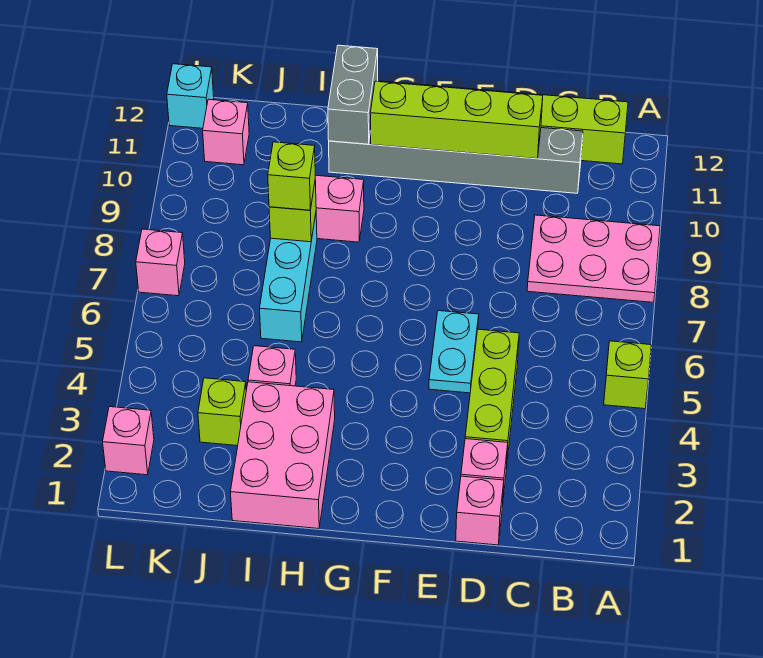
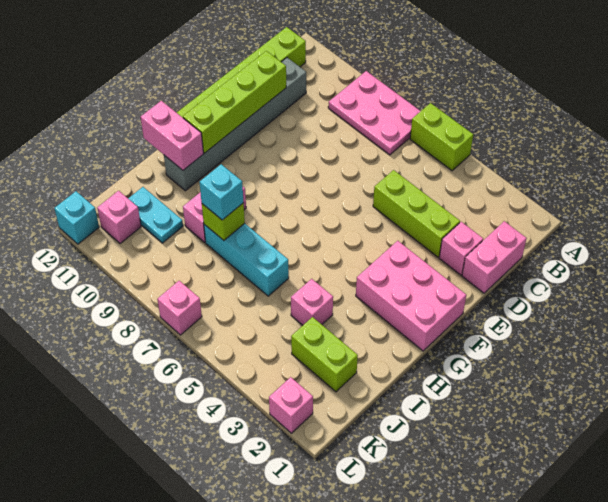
lime 1x1 brick [604,341,651,409] -> lime 1x2 brick [410,103,473,171]
pink 2x3 plate [527,215,660,302] -> pink 2x3 plate turned to [328,71,420,155]
pink 1x1 brick [456,476,504,545] -> pink 1x2 brick [462,221,527,293]
cyan 1x2 plate [429,311,479,393] -> cyan 1x2 plate moved to [128,187,183,243]
pink 2x3 brick [231,382,335,529] -> pink 2x3 brick moved to [356,241,466,351]
grey 1x2 brick [328,45,378,144] -> pink 1x2 brick [141,101,203,170]
lime 1x1 brick [268,142,315,210] -> cyan 1x1 brick [199,164,244,220]
lime 1x1 brick [198,378,246,446] -> lime 1x2 brick [291,317,358,392]

